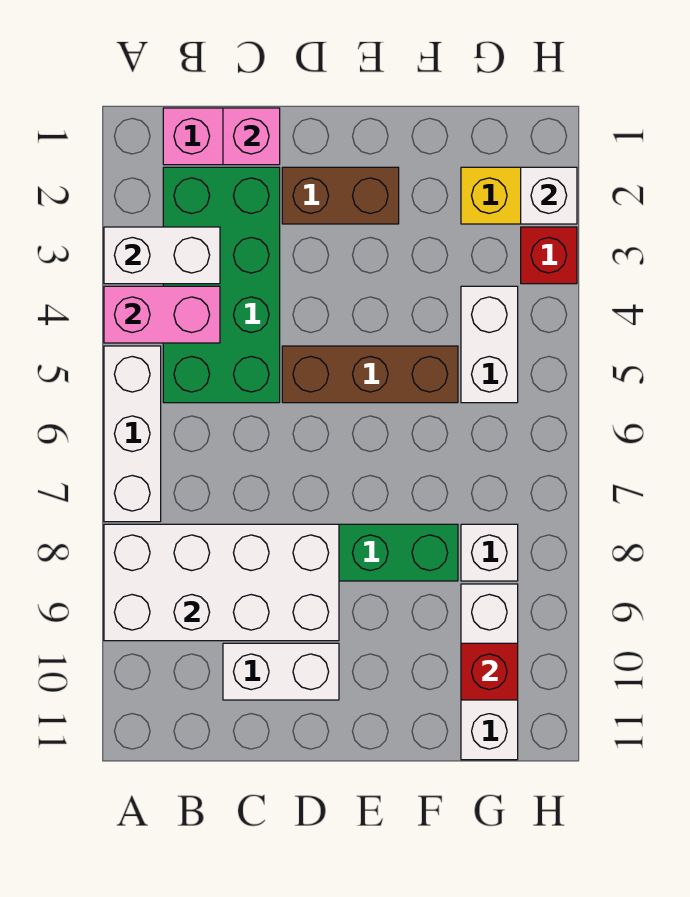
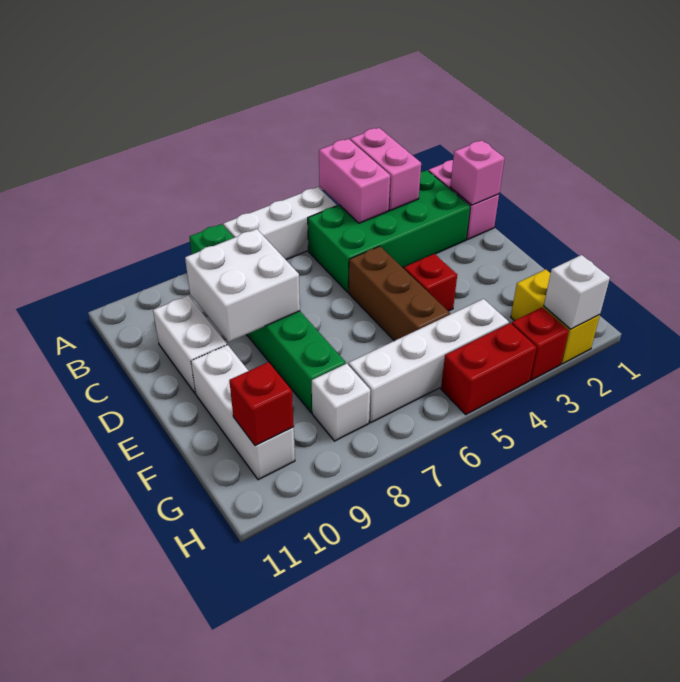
white 1x2 brick [104,227,220,284] -> pink 1x2 brick [350,128,421,211]
white 2x4 brick [104,524,339,641] -> white 2x2 brick [185,229,300,342]
brown 1x2 brick [282,167,399,224] -> none
none -> red 1x1 brick [404,254,457,311]
white 1x2 brick [461,286,518,403] -> white 1x4 brick [349,299,509,422]
white 1x3 brick [461,584,518,760] -> white 1x3 brick turned to [191,345,295,480]
none -> red 1x2 brick [441,323,537,414]

